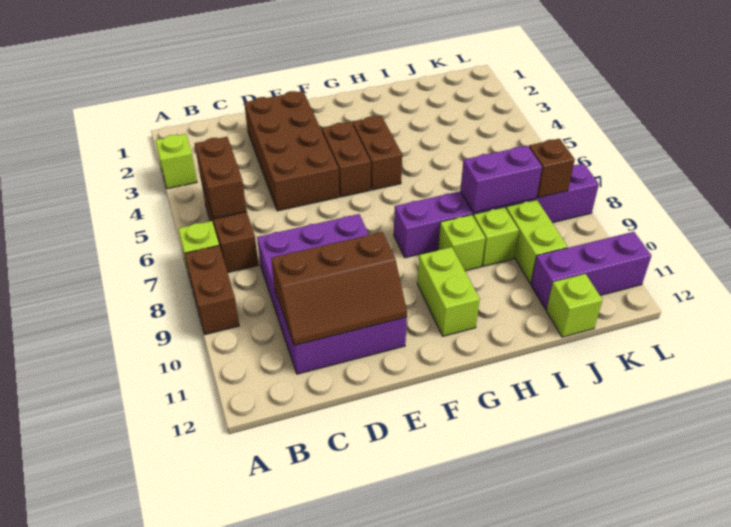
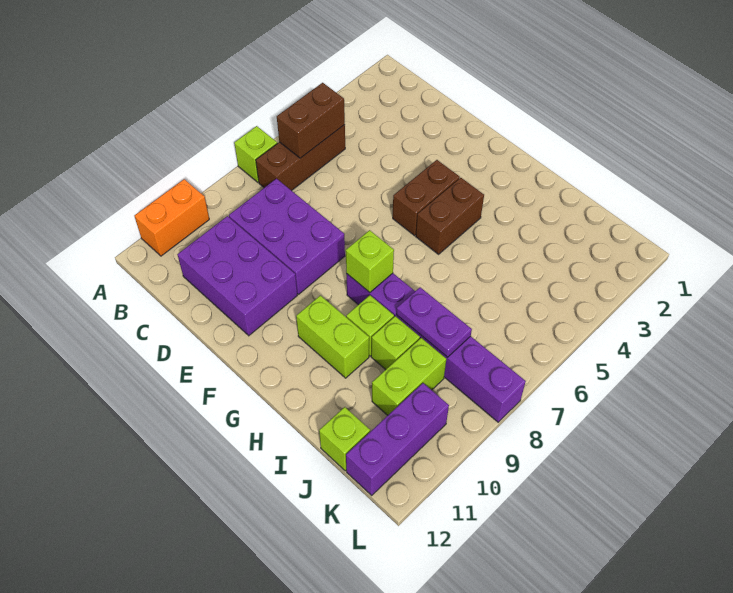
lime 1x1 brick [155,134,197,189] -> lime 1x1 brick moved to [346,230,394,292]
brown 1x2 brick [185,246,239,334] -> none
none -> orange 1x2 brick [134,179,209,256]
brown 2x3 slope [271,232,407,346] -> none
brown 2x4 brick [244,91,339,211] -> none
lime 1x2 brick [417,247,480,336] -> lime 1x2 brick turned to [296,295,369,378]
purple 1x2 brick [460,146,542,213] -> purple 1x2 plate [396,287,472,357]
purple 1x3 brick [531,232,651,309] -> purple 1x3 brick turned to [346,383,449,495]
brown 1x1 brick [529,139,575,198] -> none

